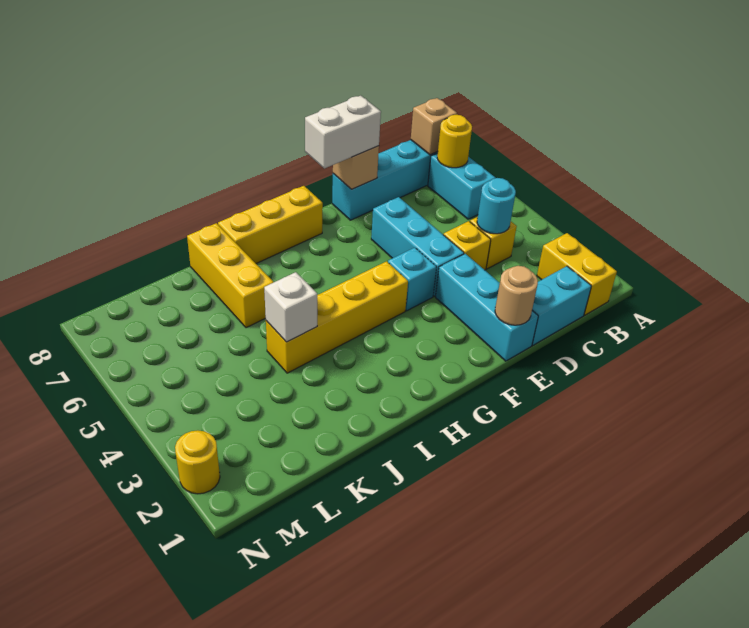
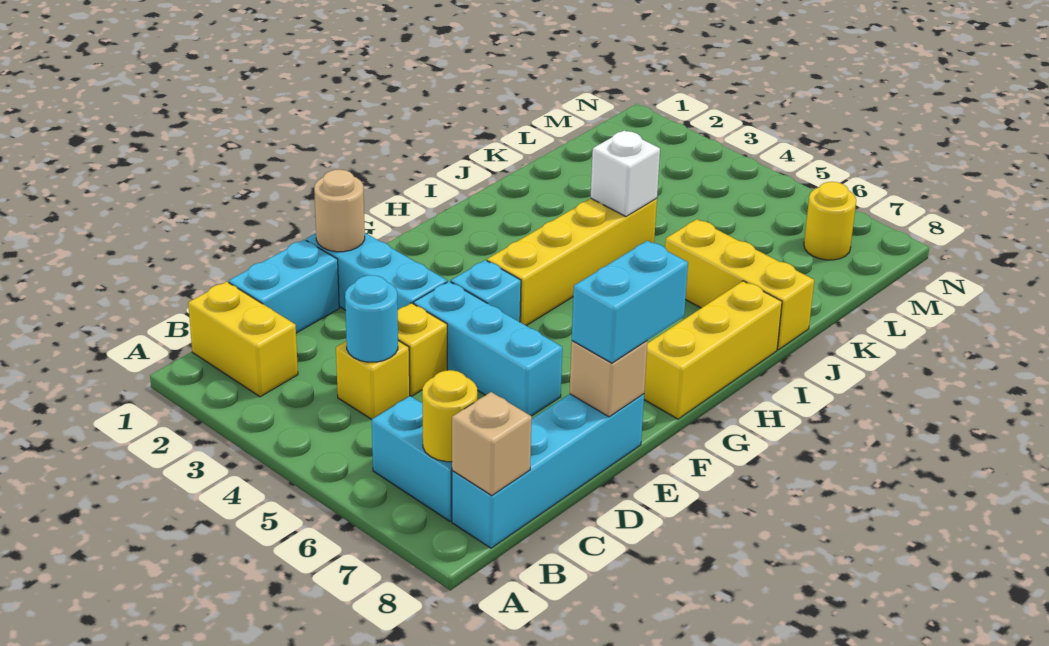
white 1x2 brick [305,96,381,168] -> cyan 1x2 brick [572,241,688,363]
yellow 1x1 round brick [175,430,220,494] -> yellow 1x1 round brick moved to [804,182,856,260]

